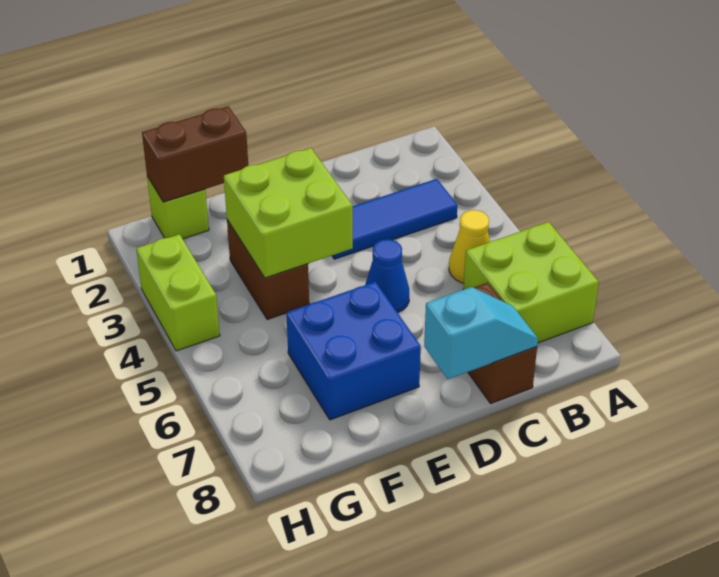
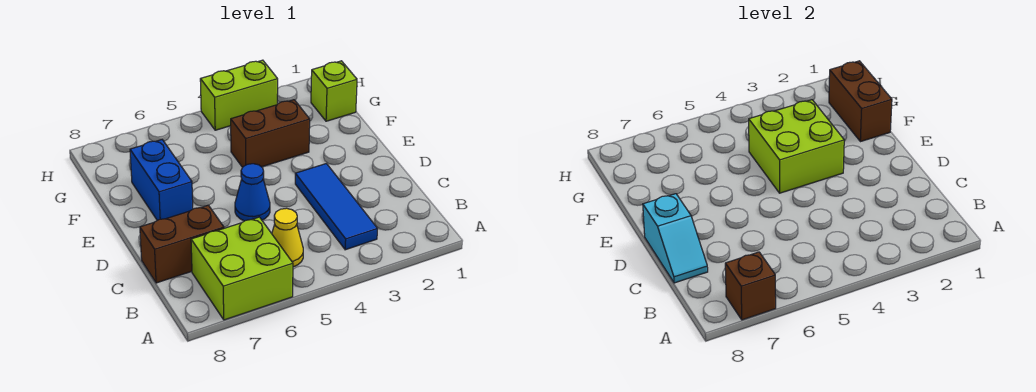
none -> brown 1x1 brick [725,252,776,320]
blue 2x2 brick [286,282,421,420] -> blue 1x2 brick [130,140,193,220]

